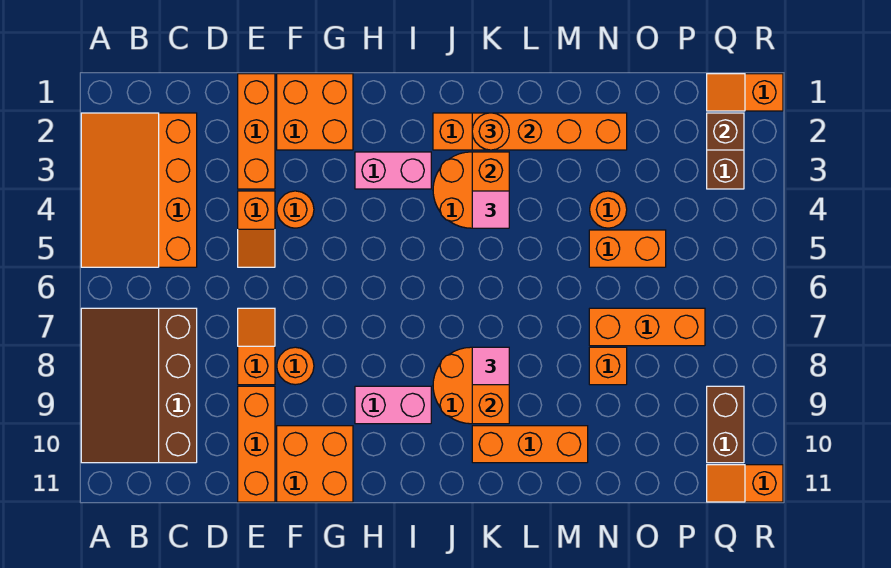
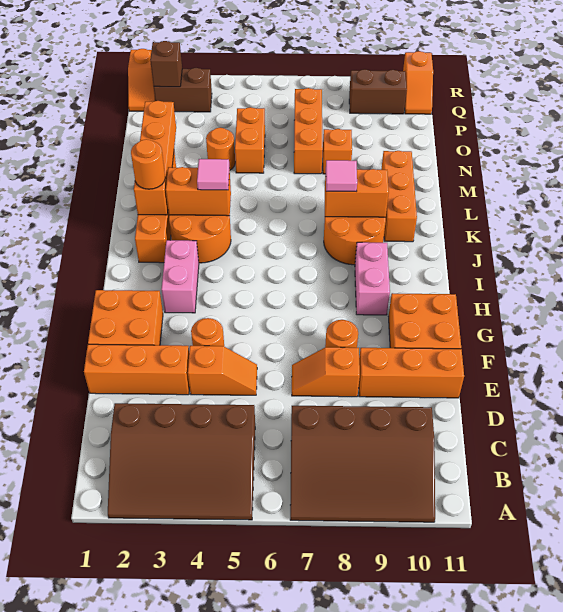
orange 3x4 slope [81,113,197,267] -> brown 3x4 slope [108,403,255,520]

